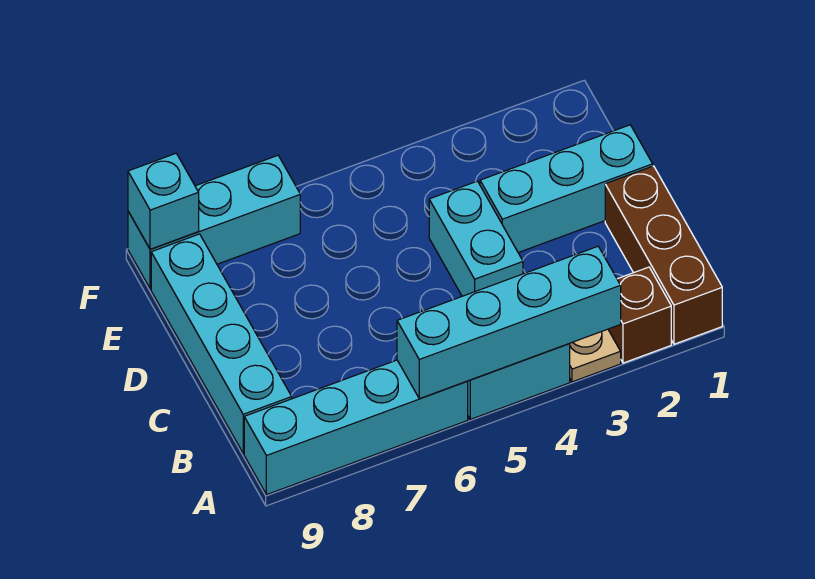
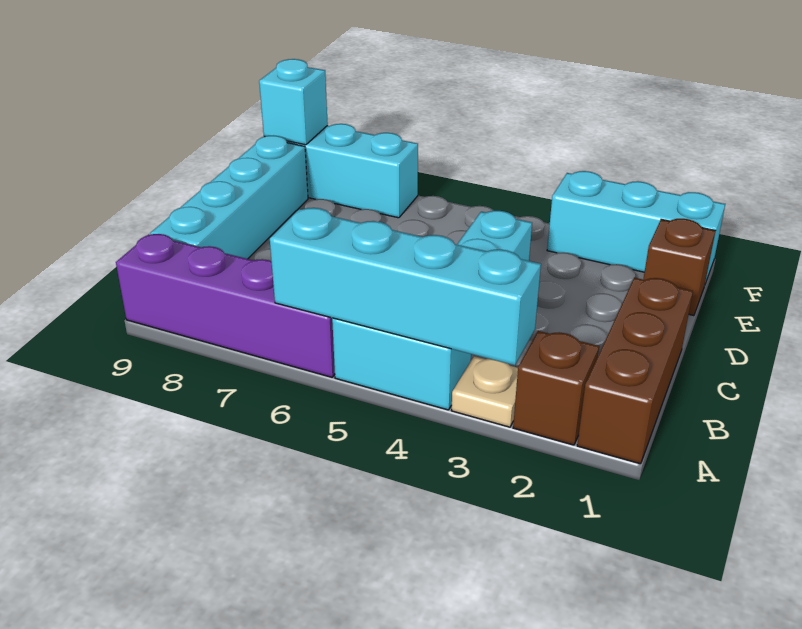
cyan 1x4 brick [244,360,468,495] -> purple 1x4 brick [116,234,335,377]
cyan 1x3 brick [480,125,653,253] -> cyan 1x3 brick moved to [547,171,725,284]
none -> brown 1x1 brick [643,219,715,316]

